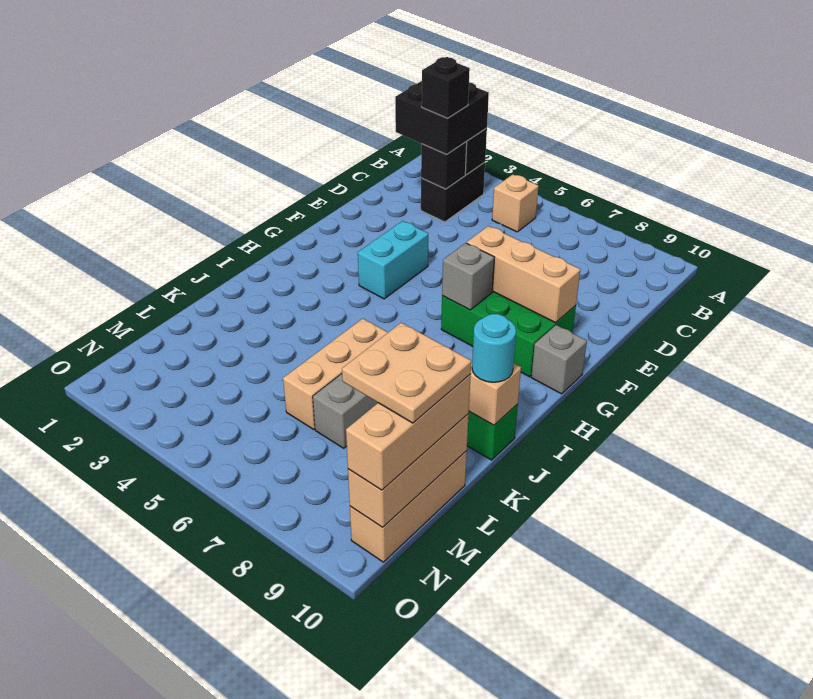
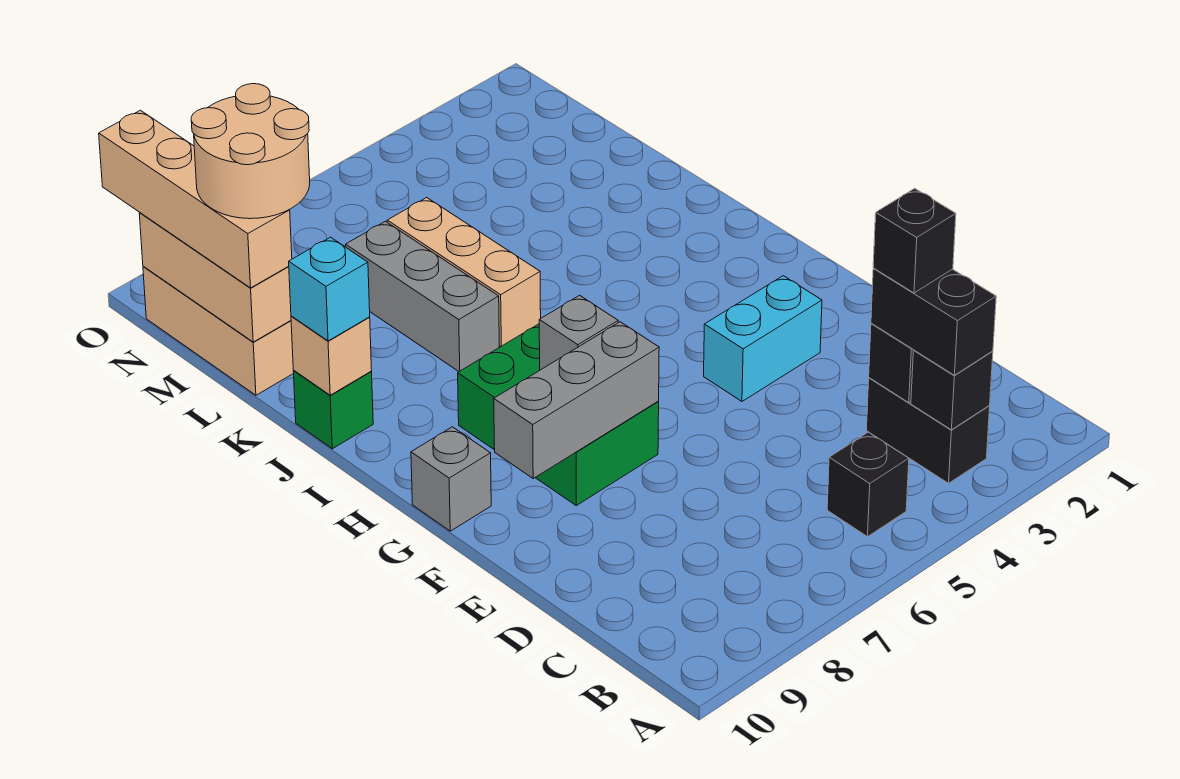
black 2x2 brick [395,81,489,154] -> black 1x2 brick [871,269,996,375]
tan 1x1 brick [492,174,538,232] -> black 1x1 brick [827,432,909,537]
cyan 1x2 brick [358,221,428,299] -> cyan 1x2 brick turned to [704,276,822,401]
green 2x3 brick [441,291,576,377] -> green 2x3 brick turned to [458,324,659,505]
tan 1x3 brick [467,226,581,323] -> grey 1x3 brick [494,322,659,478]
cyan 1x1 round brick [472,314,516,382] -> cyan 1x1 brick [289,237,370,341]
tan 2x2 plate [342,323,471,423] -> tan 2x2 round brick [191,84,310,219]
tan 1x3 brick [346,374,471,490] -> tan 1x4 brick [99,110,292,288]

